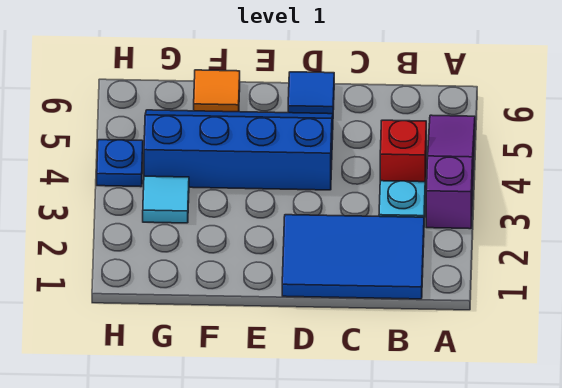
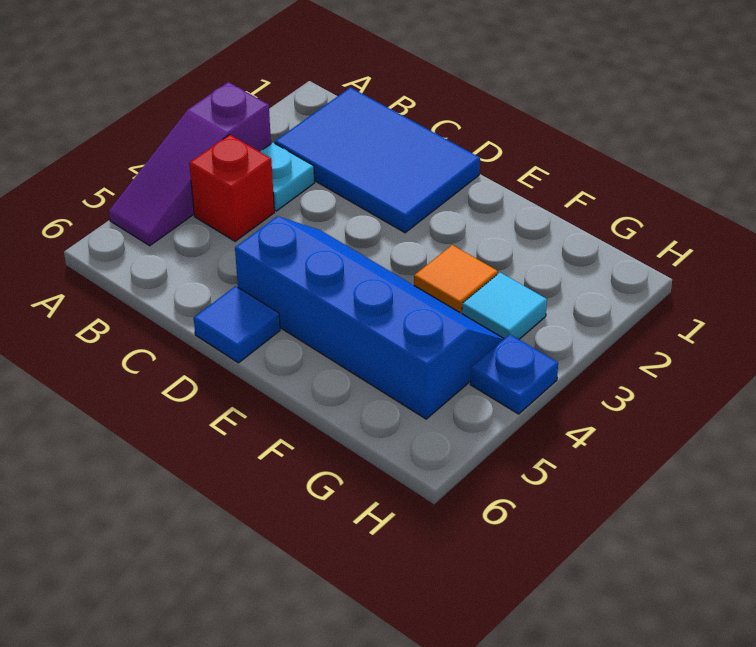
blue 2x4 slope [144,110,333,190] -> blue 2x4 slope turned to [235,216,504,419]
orange 1x1 tile [194,70,240,112] -> orange 1x1 tile moved to [414,245,498,313]

